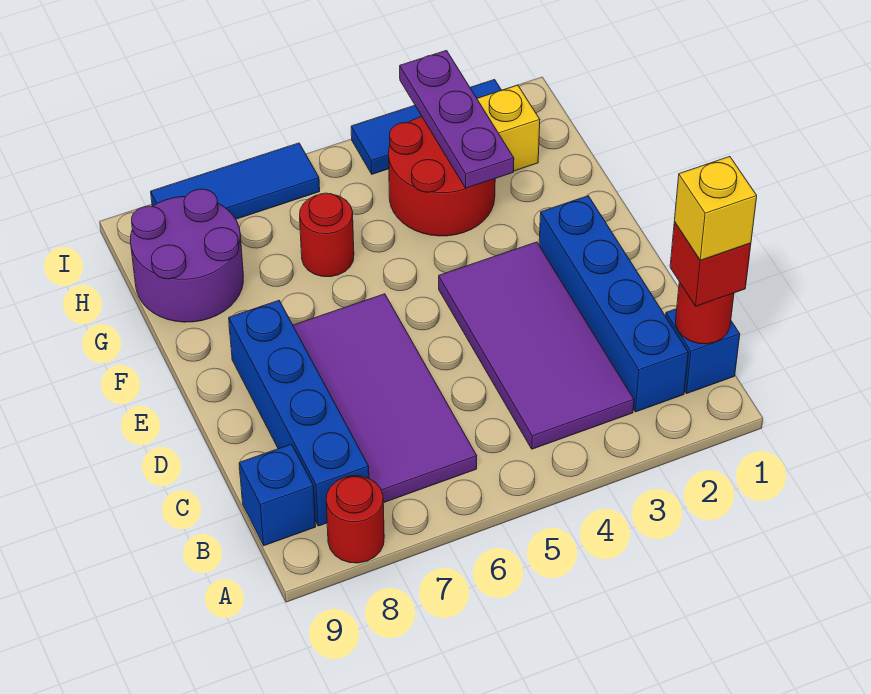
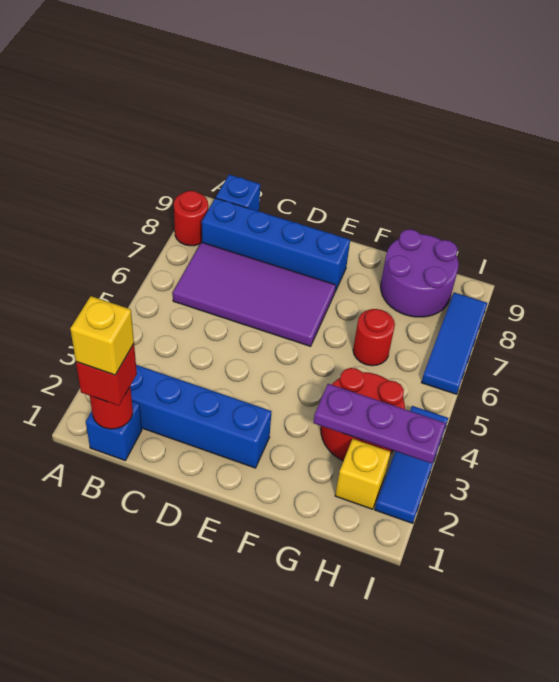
purple 2x4 tile [439,242,634,449] -> none

